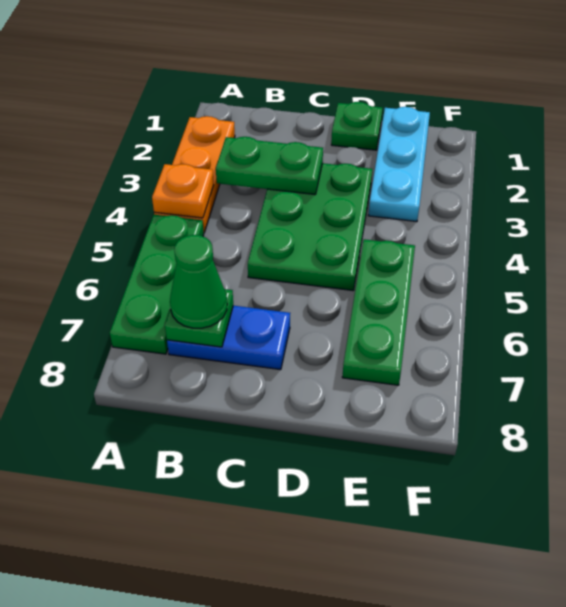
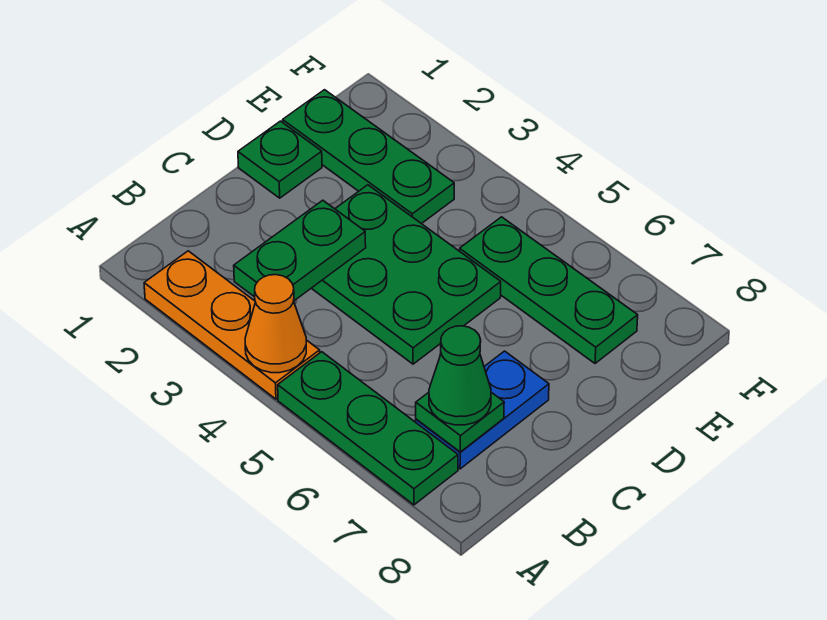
orange 1x1 plate [152,164,214,218] -> orange 1x1 cone [245,275,306,373]
cyan 1x3 plate [368,107,430,222] -> green 1x3 plate [283,90,454,224]

